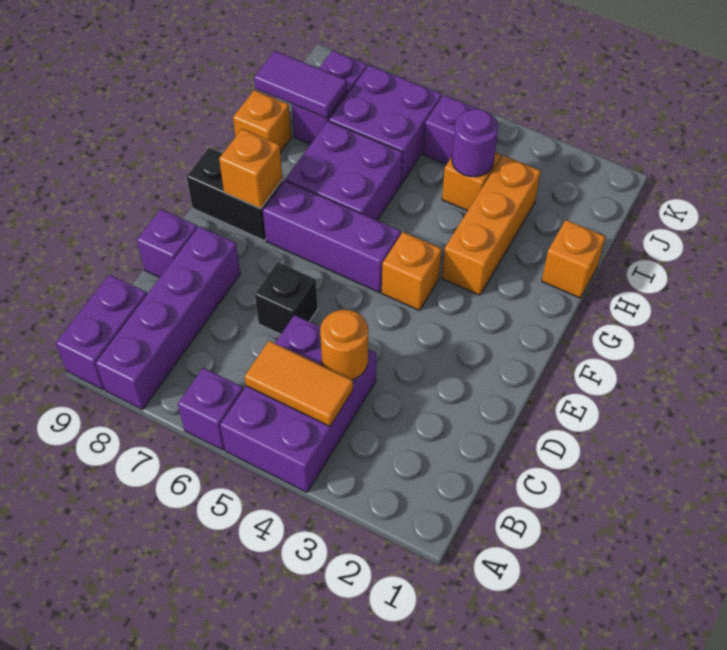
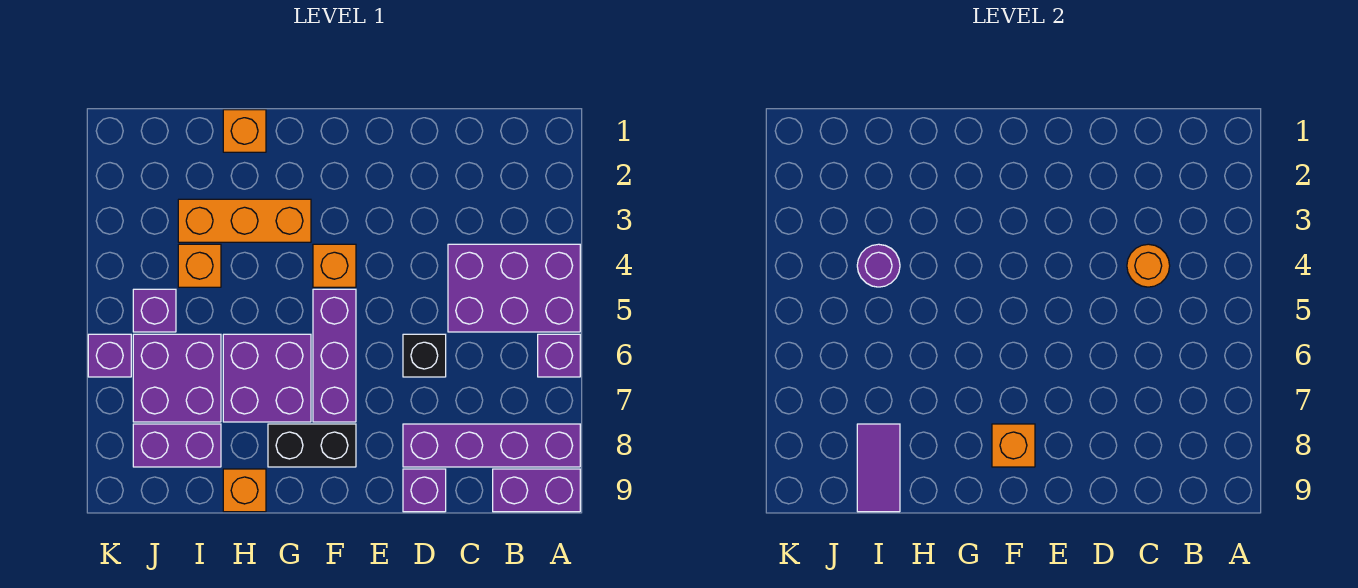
orange 1x2 tile [245,341,353,426] -> none
black 1x2 brick [186,148,283,240] -> black 1x2 brick turned to [268,424,356,467]
none -> purple 1x1 brick [88,334,131,377]

